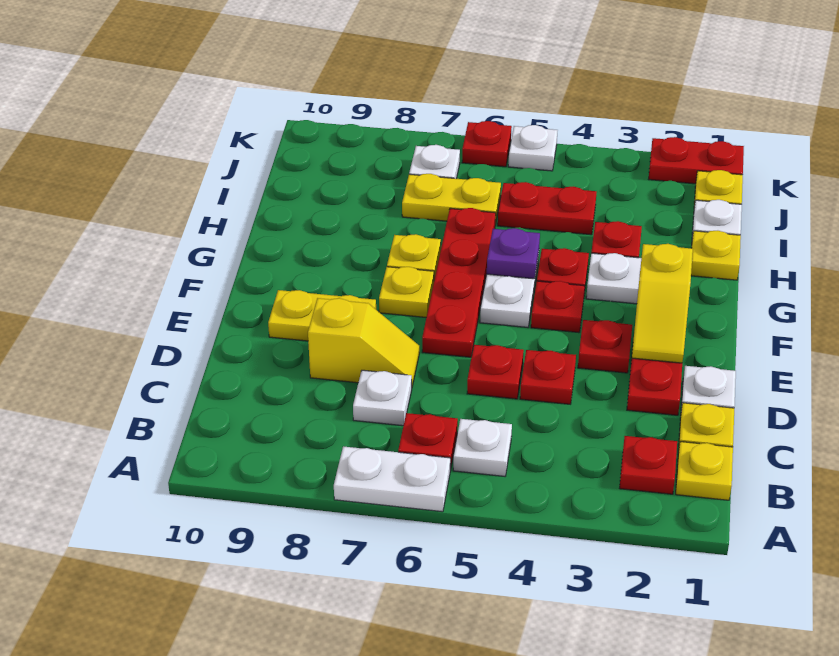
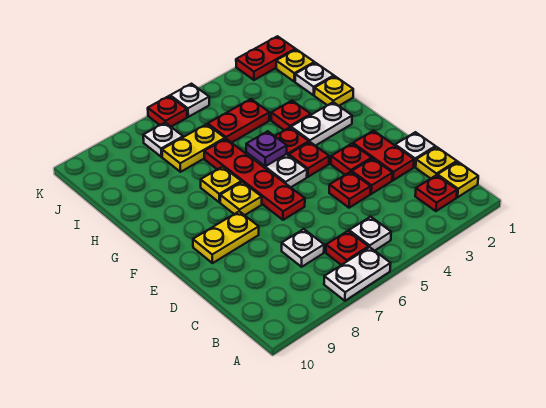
red 1x1 plate [467,345,524,399] -> red 1x1 plate moved to [352,158,393,194]
yellow 1x2 slope [308,298,419,386] -> none
yellow 1x2 slope [632,244,693,363] -> none

